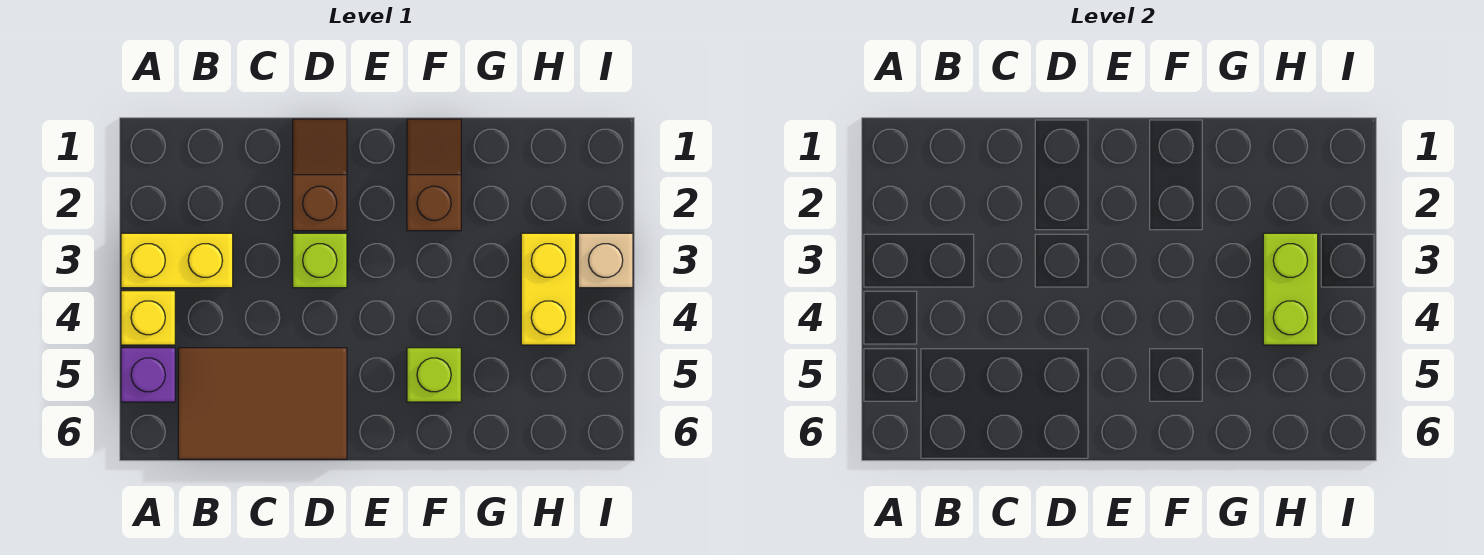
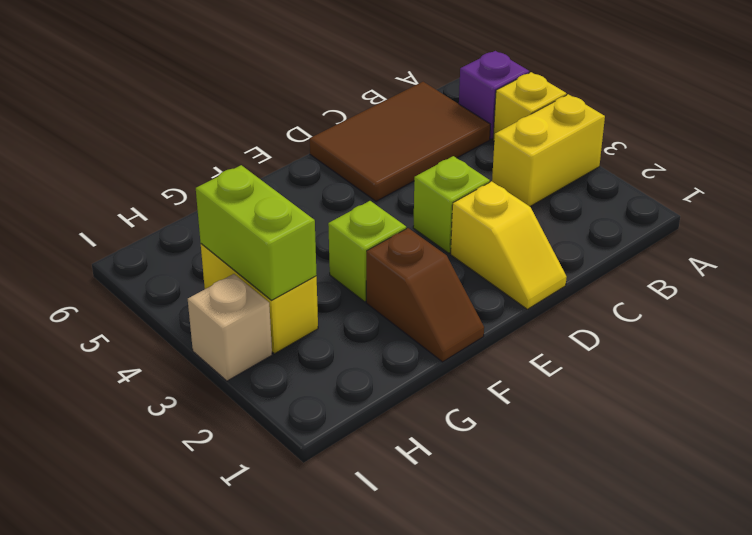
brown 1x2 slope [293,119,347,231] -> yellow 1x2 slope [451,181,567,309]
lime 1x1 brick [407,348,461,402] -> lime 1x1 brick moved to [328,201,406,302]

